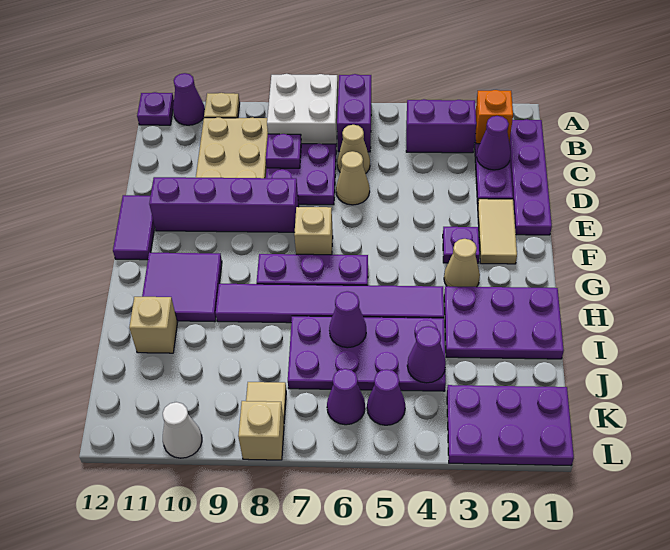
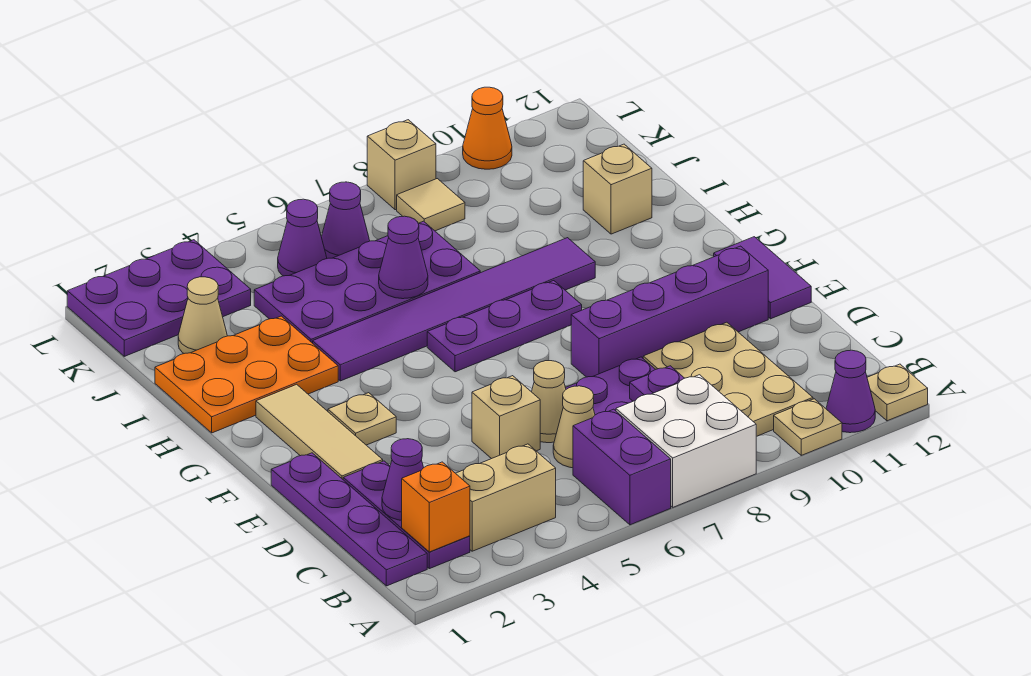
purple 1x1 plate [137,92,174,125] -> tan 1x1 plate [867,364,928,421]
purple 1x2 brick [406,99,476,153] -> tan 1x2 brick [456,444,556,551]
tan 1x2 tile [478,199,517,264] -> tan 1x3 tile [256,384,383,479]
purple 1x1 plate [443,227,480,263] -> tan 1x1 plate [328,393,396,445]
tan 1x1 brick [294,207,333,255] -> tan 1x1 brick moved to [472,376,540,459]
tan 1x1 cone [444,239,480,287] -> tan 1x1 cone moved to [178,277,227,354]
purple 2x2 tile [142,253,222,322] -> none
purple 2x3 plate [444,286,564,359] -> orange 2x3 plate [155,316,338,433]
purple 1x1 cone [407,326,446,383] -> none
white 1x1 cone [163,402,202,458] -> orange 1x1 cone [463,87,512,169]

